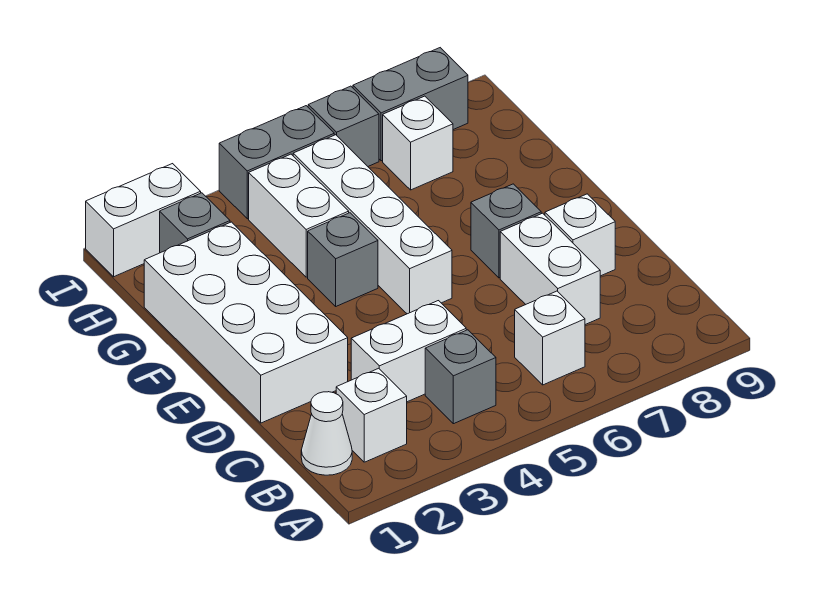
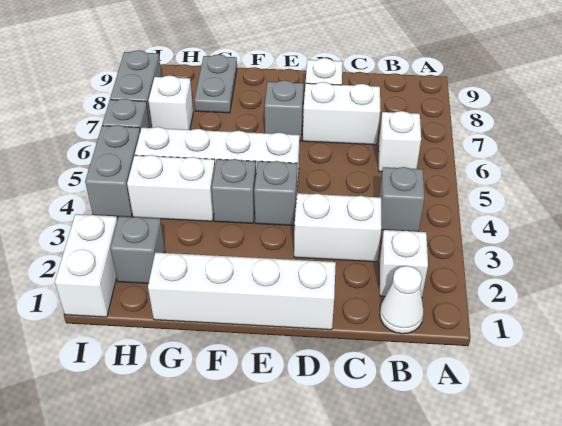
white 1x2 brick [351,301,466,402] -> white 1x2 brick turned to [294,193,381,262]
white 2x4 brick [144,222,348,423] -> white 1x4 brick [148,252,336,330]
none -> grey 1x1 brick [254,161,297,226]
none -> grey 1x2 plate [194,54,237,113]

